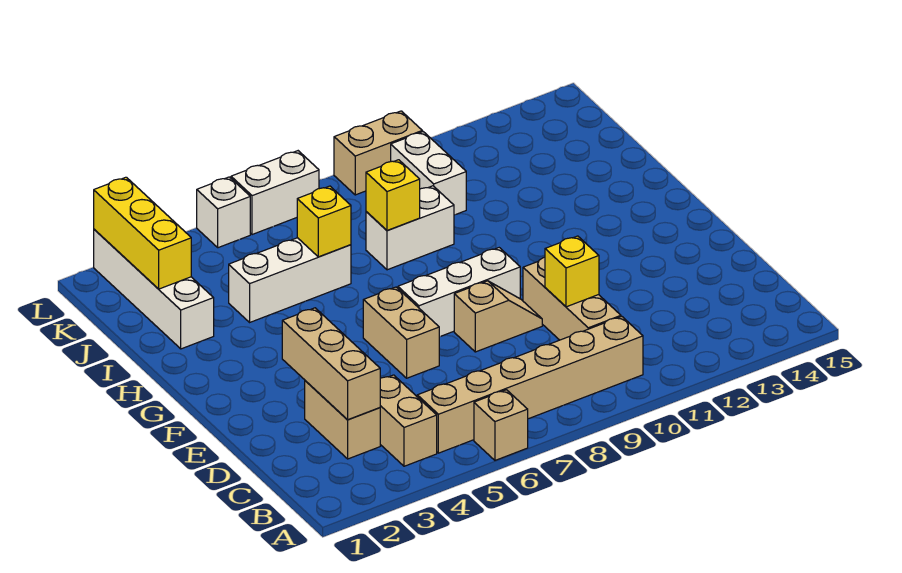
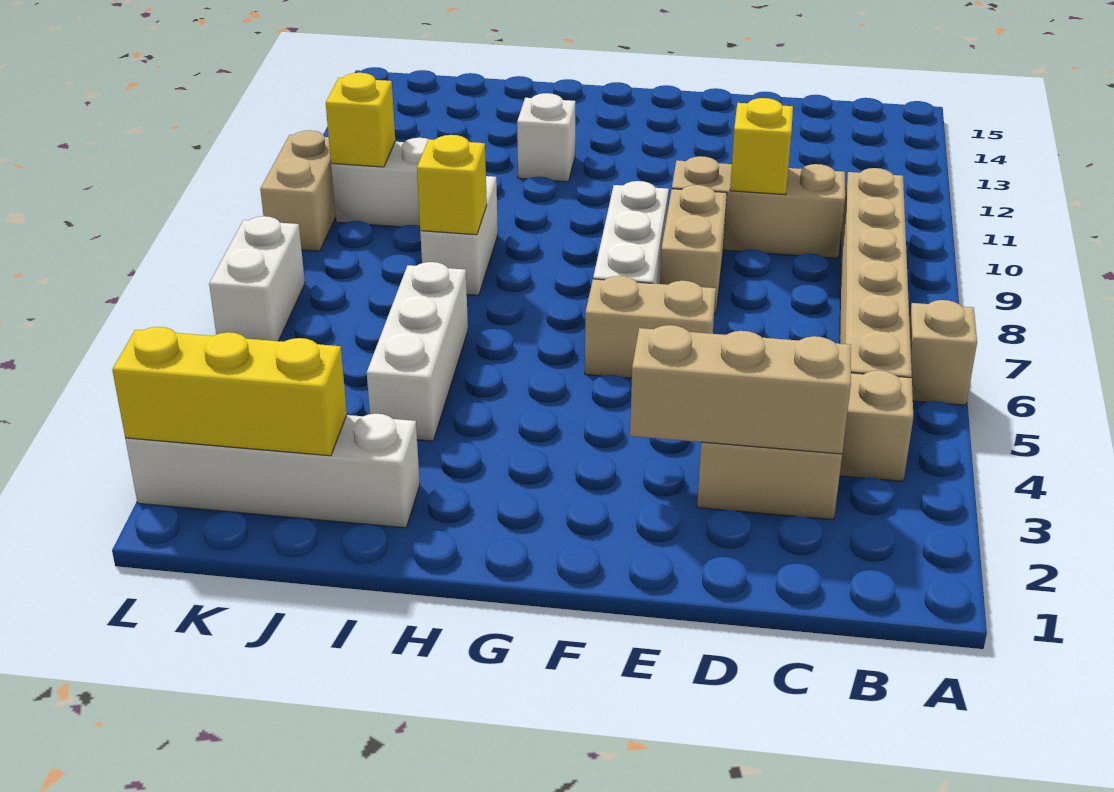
tan 1x2 slope [454,281,542,352] -> tan 1x2 brick [660,185,727,314]
yellow 1x1 brick [297,186,351,257] -> yellow 1x1 brick moved to [326,73,395,167]
white 1x1 brick [197,177,250,248] -> white 1x1 brick moved to [517,93,575,182]

